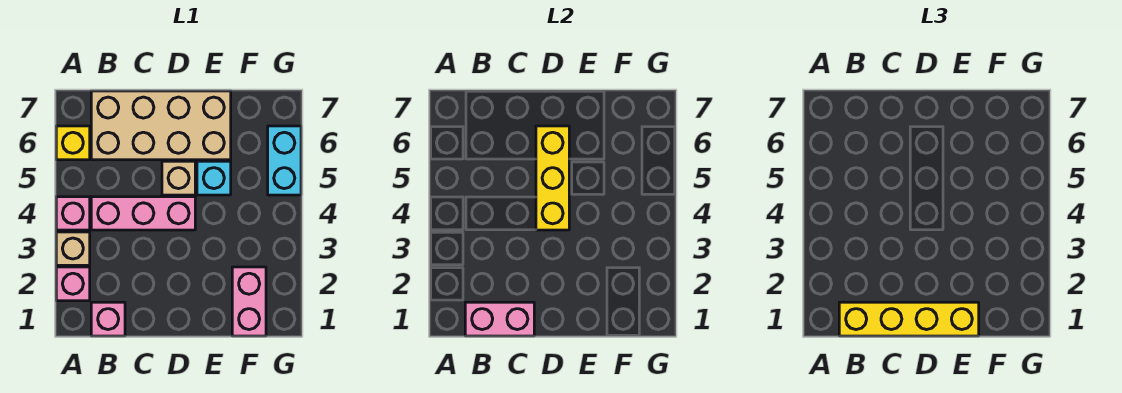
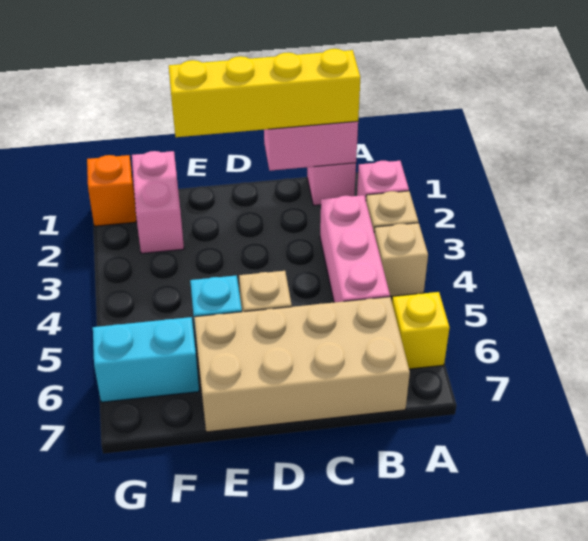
pink 1x1 brick [56,197,90,230] -> tan 1x1 brick [374,223,428,296]
pink 1x3 brick [91,197,195,230] -> pink 1x3 brick turned to [320,195,390,302]
yellow 1x3 brick [536,126,569,230] -> none
none -> orange 1x1 brick [87,155,136,226]
cyan 1x2 brick [268,126,301,195] -> cyan 1x2 brick turned to [93,317,199,402]

